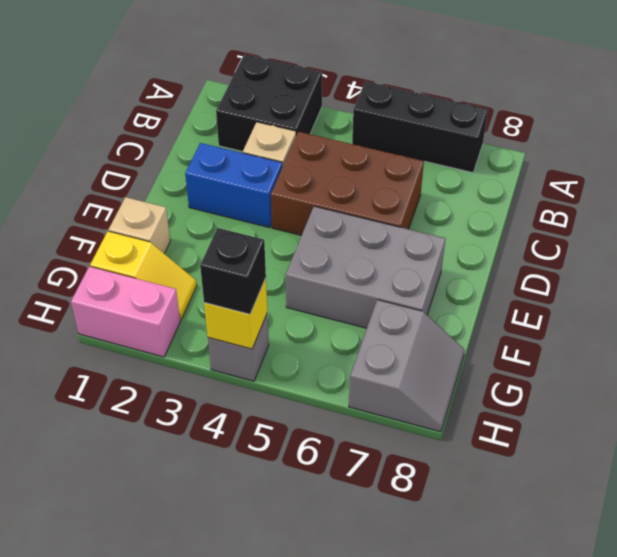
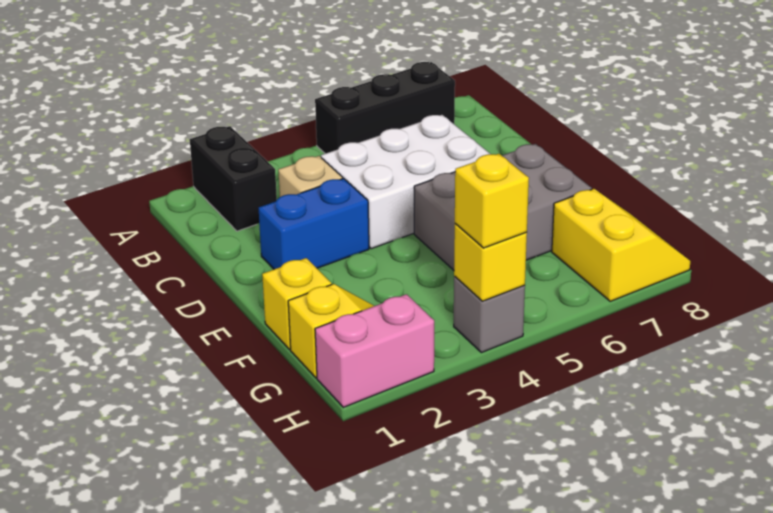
black 2x2 brick [216,54,322,152] -> black 1x2 brick [190,126,277,231]
brown 2x3 brick [271,132,424,235] -> white 2x3 brick [321,115,490,249]
tan 1x1 brick [109,197,170,254] -> yellow 1x1 brick [262,258,332,350]
grey 2x2 slope [349,300,465,432] -> yellow 2x2 slope [552,189,690,301]
black 1x1 brick [200,228,266,314] -> yellow 1x1 brick [455,154,529,248]

